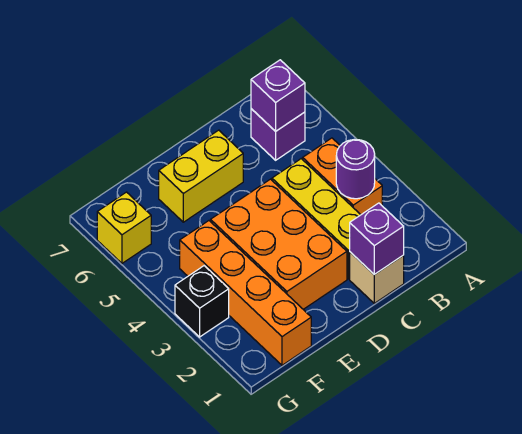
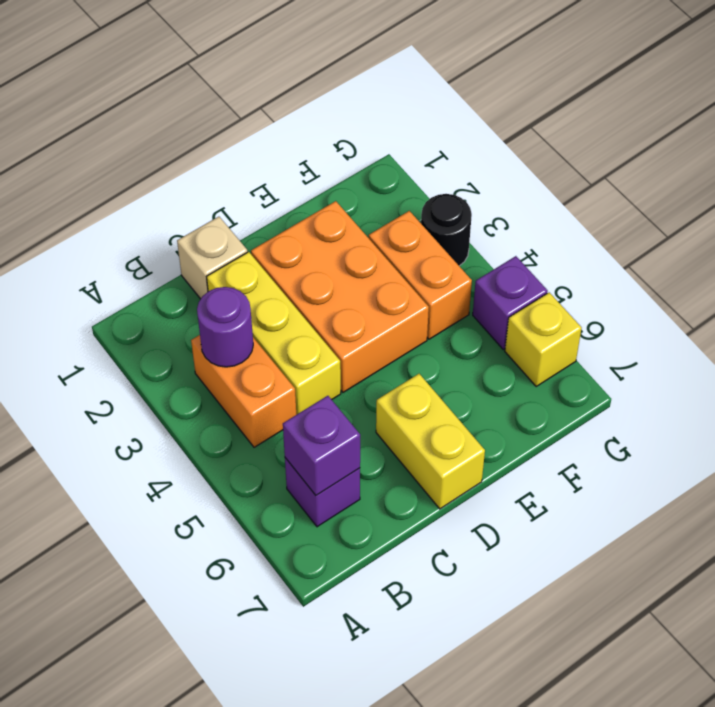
purple 1x1 brick [350,203,404,274] -> purple 1x1 brick moved to [473,256,548,349]
yellow 1x2 brick [159,130,243,222] -> yellow 1x2 brick turned to [376,374,485,509]
orange 1x4 brick [180,221,311,365] -> orange 1x2 brick [369,211,472,339]
black 1x1 brick [175,266,229,337] -> black 1x1 round brick [421,194,472,266]

